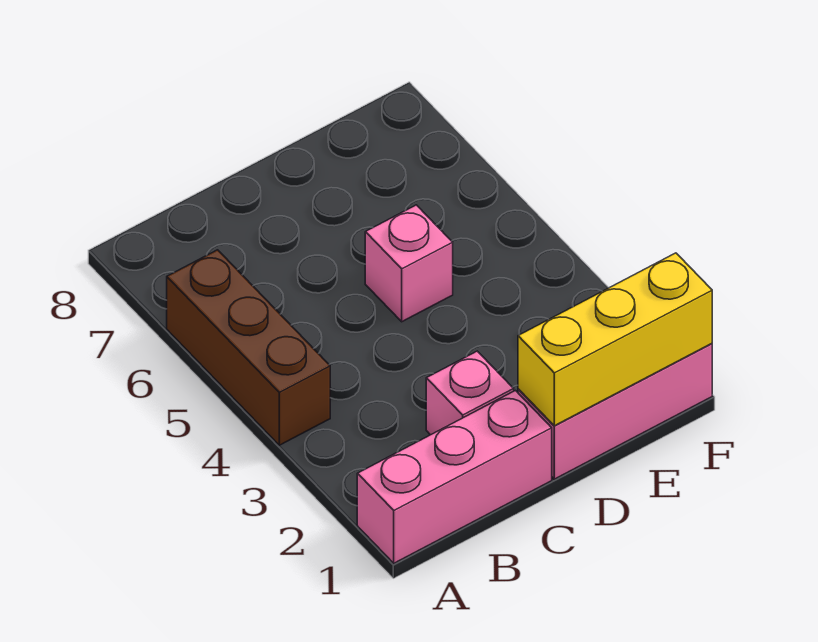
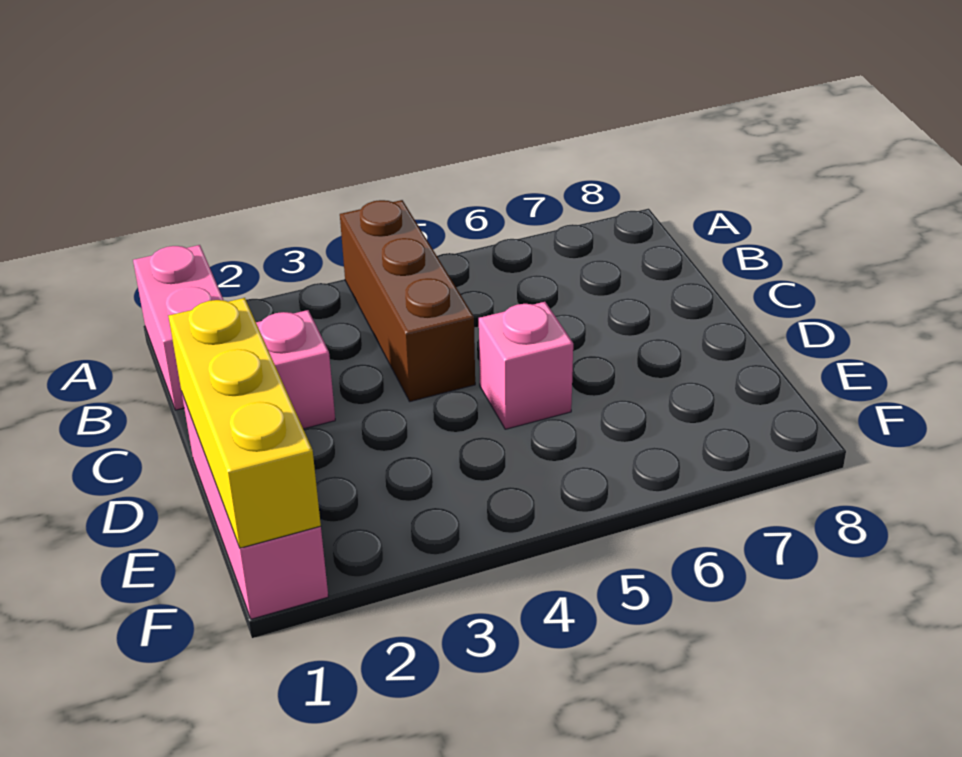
pink 1x3 brick [357,391,552,563] -> pink 1x2 brick [133,245,223,410]
brown 1x3 brick [167,250,330,445] -> brown 1x3 brick turned to [340,200,475,401]

